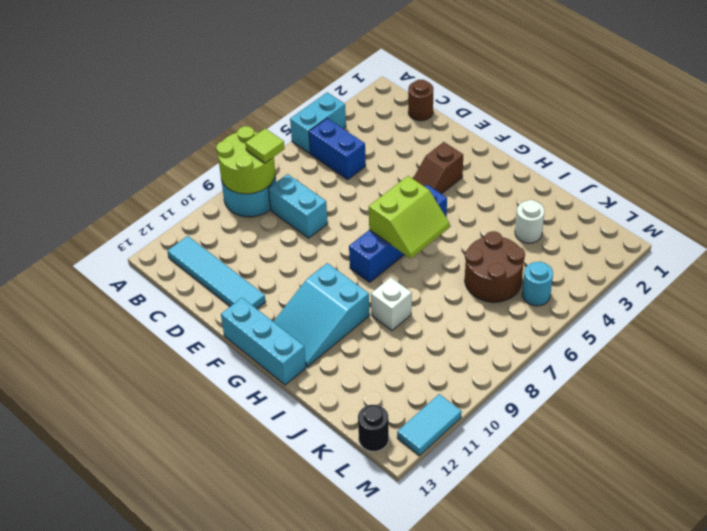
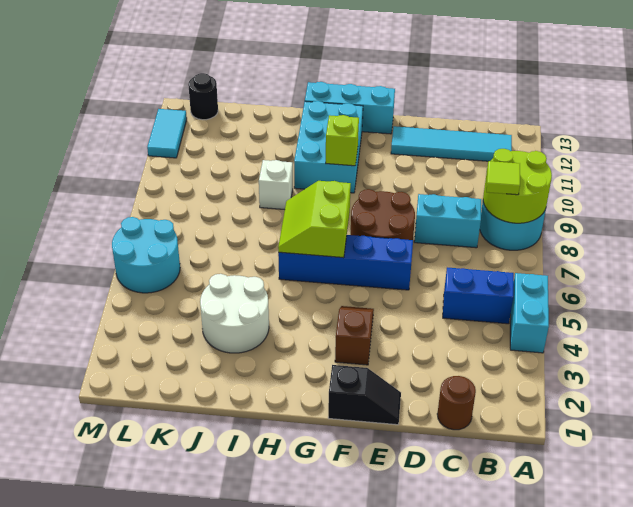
none -> black 1x2 slope [328,365,401,425]
blue 1x4 brick [349,185,447,282] -> blue 1x4 brick turned to [278,235,413,290]
cyan 2x3 slope [273,263,370,367] -> cyan 2x3 brick [294,101,363,193]
none -> lime 1x1 brick [326,115,359,166]
white 1x1 round brick [515,200,545,243] -> white 2x2 round brick [200,274,269,353]
brown 2x2 round brick [465,231,525,302] -> brown 2x2 round brick moved to [351,189,415,240]
cyan 1x1 round brick [522,262,553,306] -> cyan 2x2 round brick [112,217,180,293]

